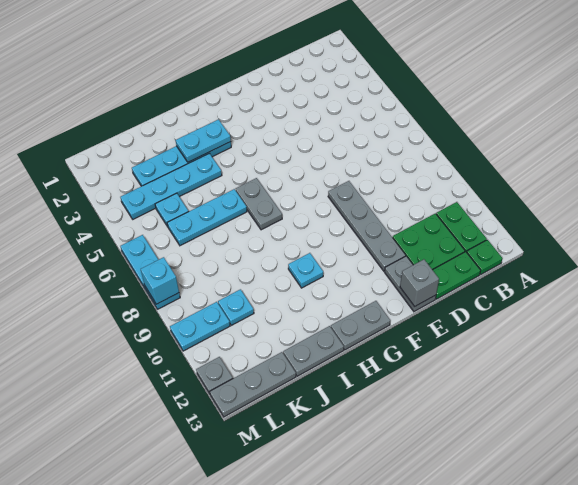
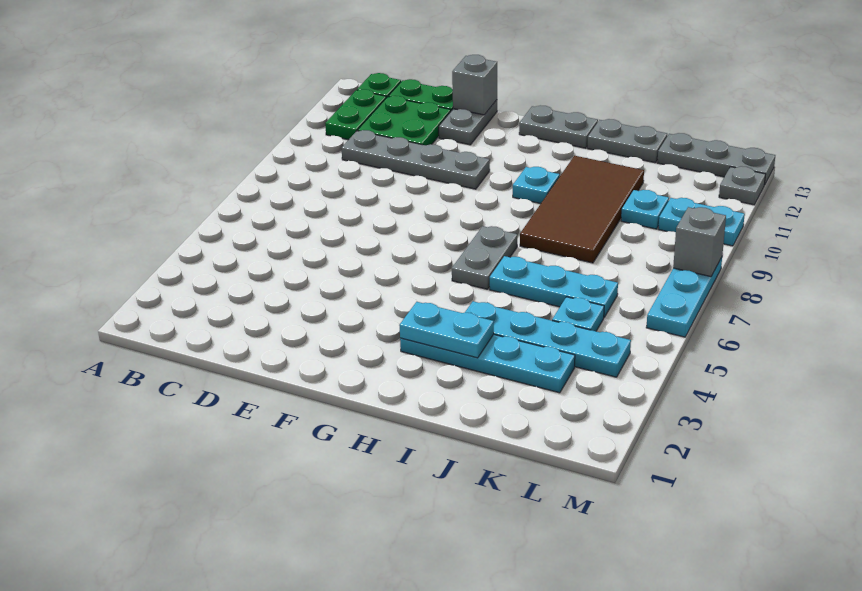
grey 1x4 plate [328,181,406,271] -> grey 1x4 plate turned to [341,130,490,189]
none -> brown 2x4 tile [520,156,644,263]
cyan 1x1 brick [141,257,179,304] -> grey 1x1 brick [673,207,726,277]

